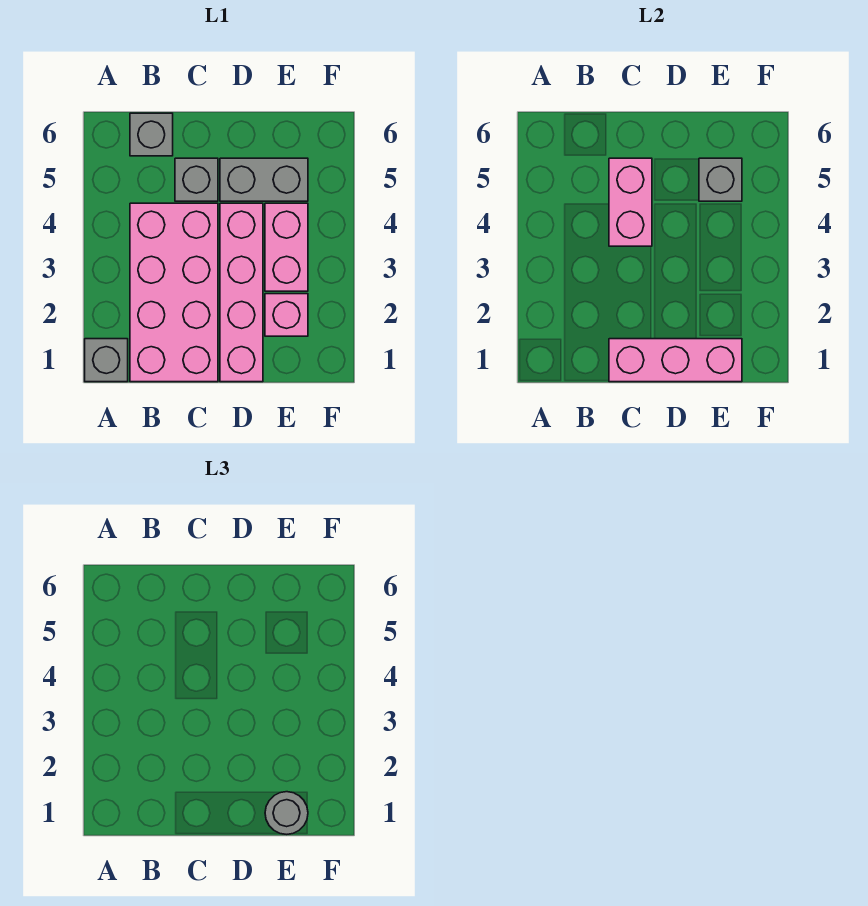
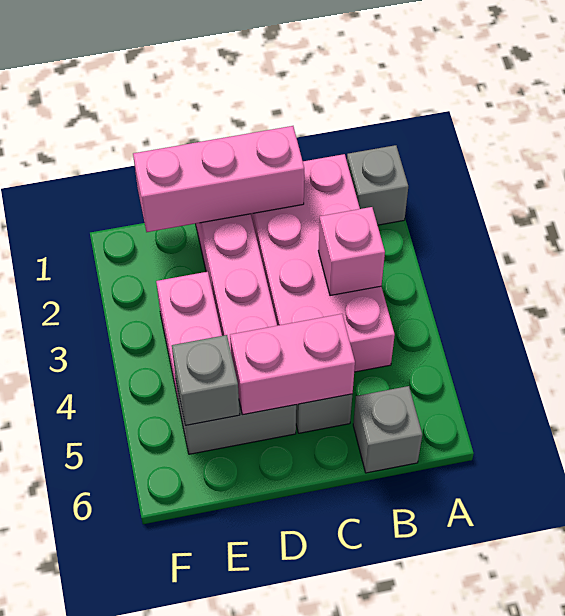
pink 1x2 brick [609,158,652,246] -> pink 1x2 brick turned to [230,314,355,415]
grey 1x1 round brick [265,792,308,834] -> none
pink 1x1 brick [265,294,308,336] -> pink 1x1 brick moved to [318,207,385,296]

